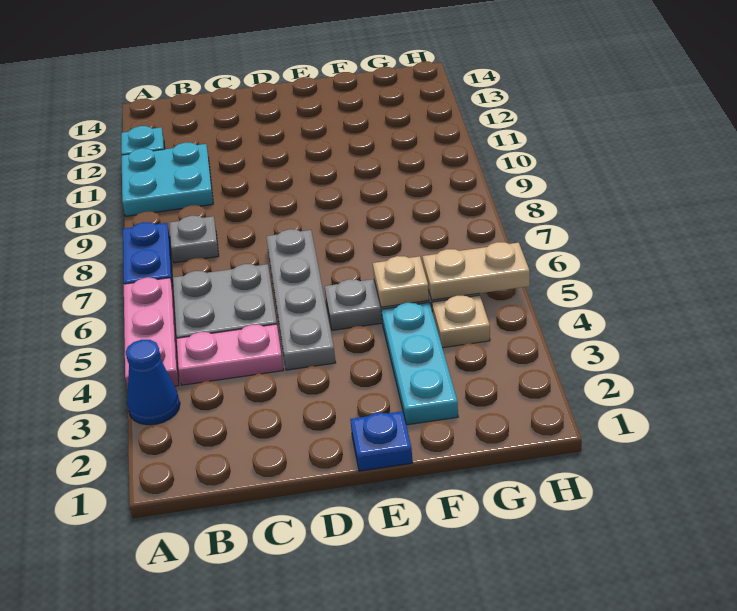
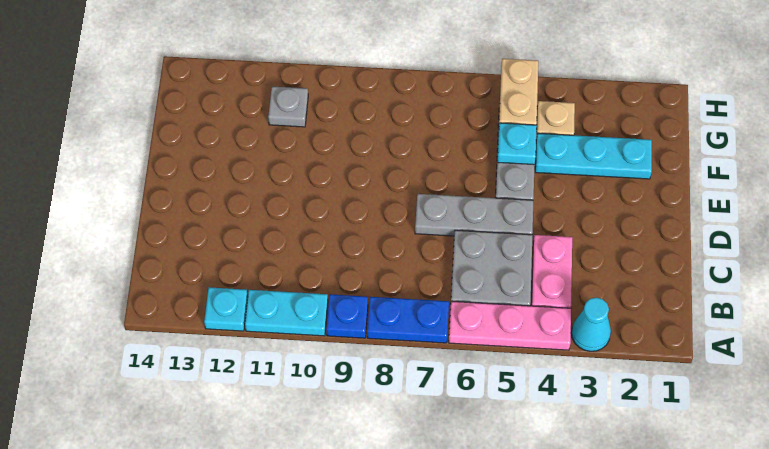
blue 1x1 cone [126,340,180,425] -> cyan 1x1 cone [571,298,611,351]
cyan 2x2 plate [122,143,213,216] -> cyan 1x2 plate [245,290,328,336]
grey 1x1 plate [170,216,219,263] -> grey 1x1 plate moved to [268,86,308,127]
grey 1x4 plate [266,229,336,370] -> grey 1x3 plate [415,194,533,236]
blue 1x1 plate [350,411,413,471] -> blue 1x1 plate moved to [326,294,368,338]
tan 1x1 plate [373,256,429,307] -> cyan 1x1 plate [497,123,537,165]

